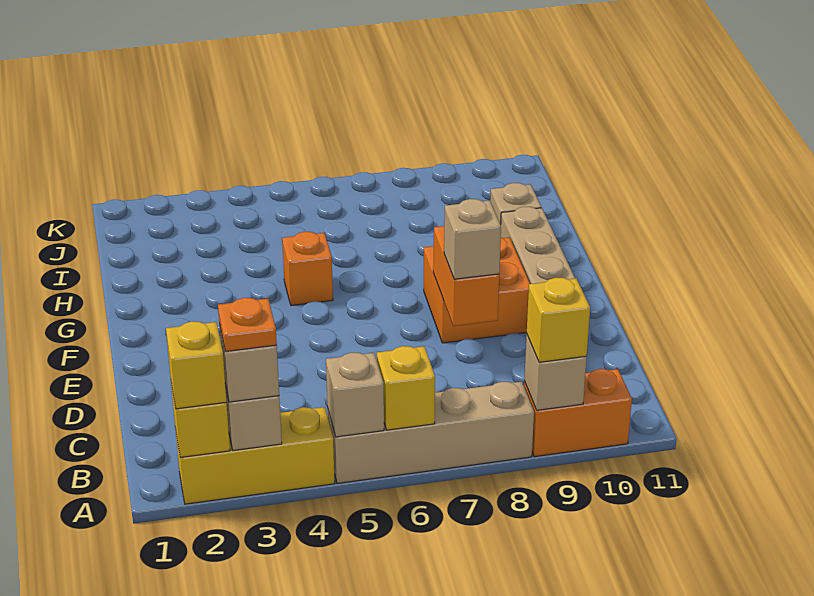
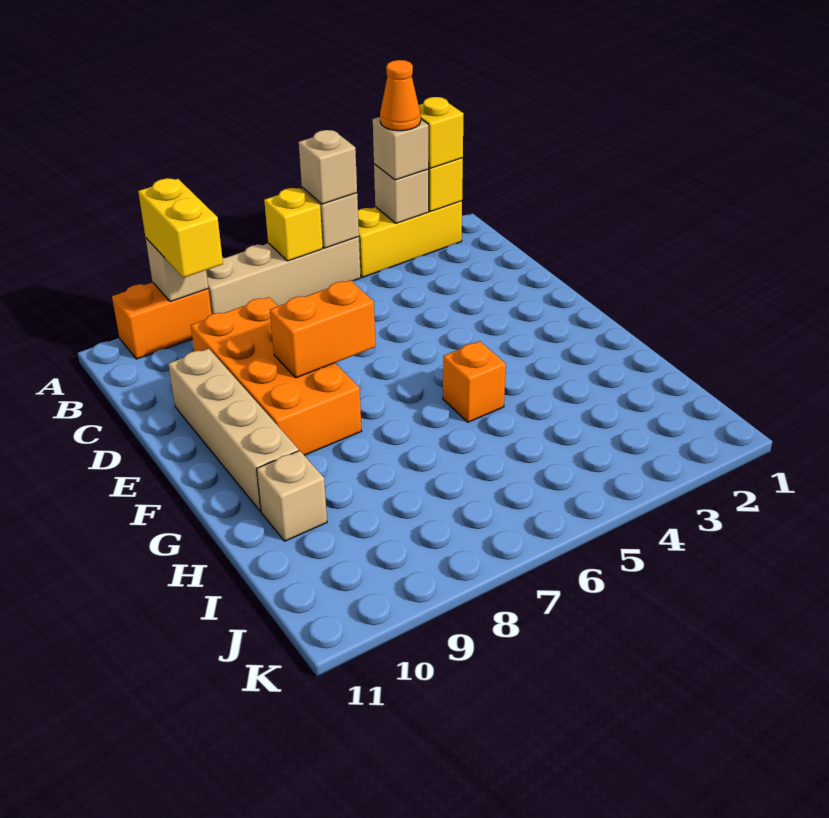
orange 1x1 plate [218,298,277,352] -> orange 1x1 cone [380,60,421,131]
yellow 1x1 brick [527,278,590,362] -> yellow 1x2 brick [138,178,223,278]
orange 1x2 brick [433,226,499,326] -> orange 1x2 brick turned to [270,280,375,378]
tan 1x1 brick [444,199,501,279] -> tan 1x1 brick moved to [299,130,357,204]
orange 2x2 brick [424,237,530,343] -> orange 2x4 brick [191,297,362,455]

